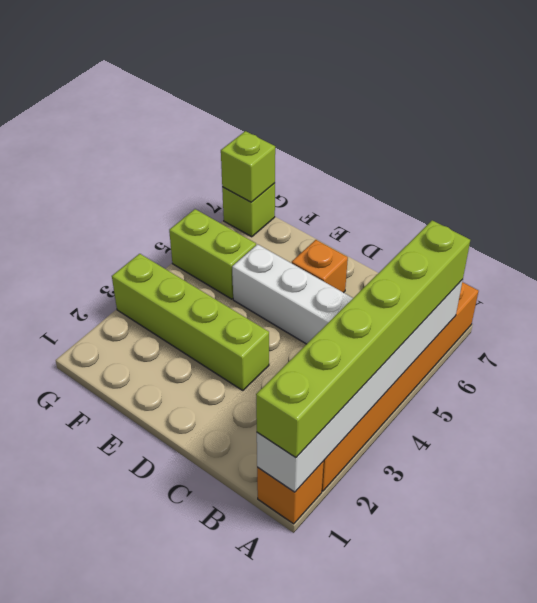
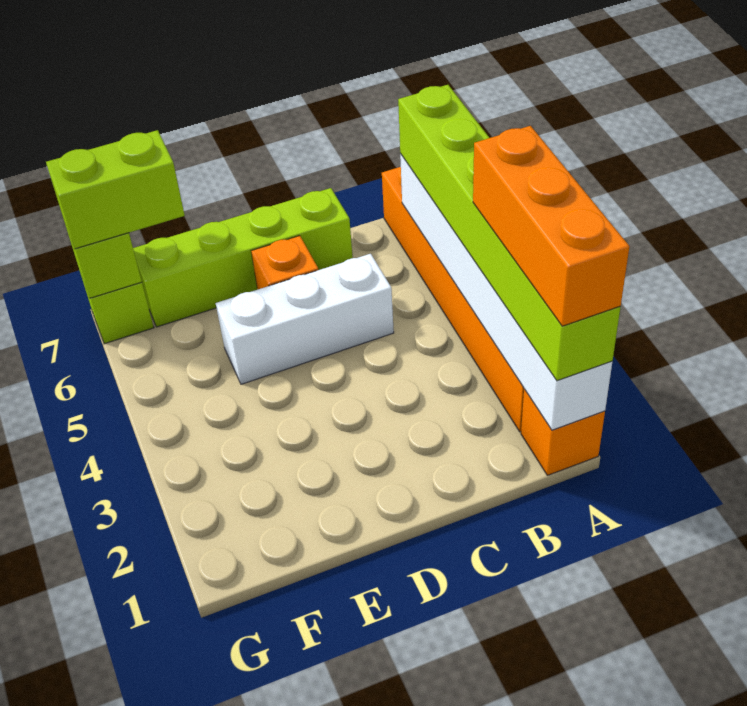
none -> orange 1x3 brick [473,126,630,326]
lime 1x4 brick [112,254,269,391] -> lime 1x4 brick moved to [133,188,353,327]
lime 1x2 brick [169,209,256,299] -> lime 1x2 brick moved to [46,130,185,249]

